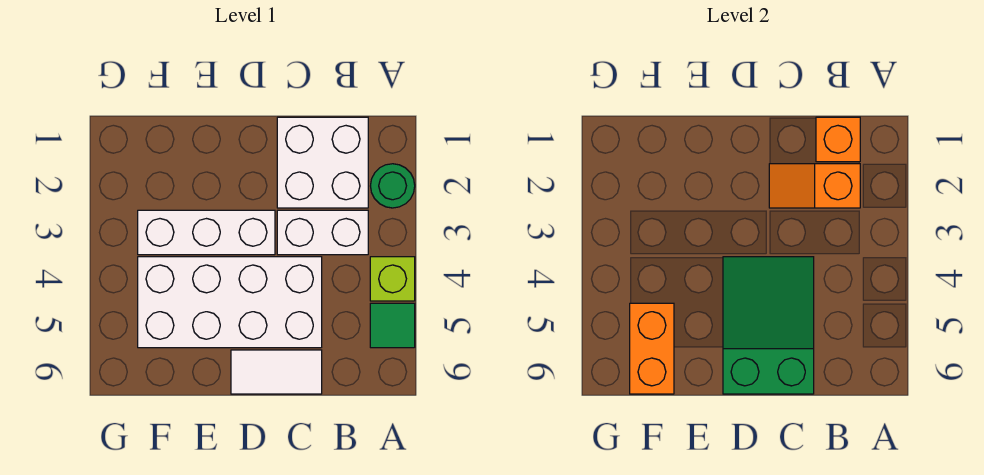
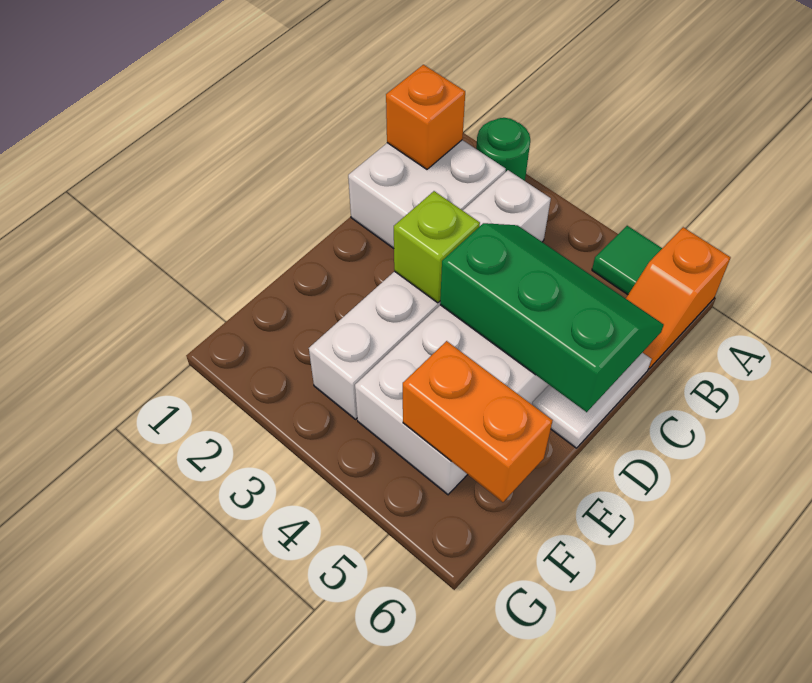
lime 1x1 brick [370,257,415,301] -> lime 1x1 brick moved to [394,191,480,303]
orange 1x2 slope [769,164,860,208] -> orange 1x2 slope moved to [626,227,731,369]
green 2x3 slope [723,257,814,394] -> green 2x3 slope turned to [440,223,664,412]

